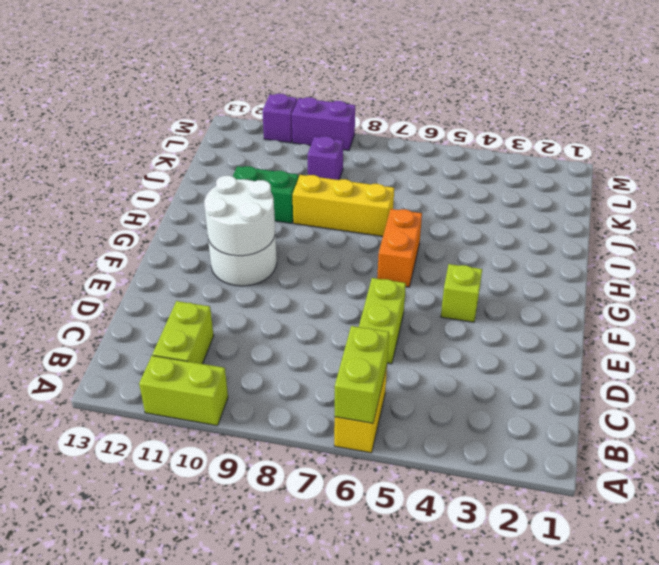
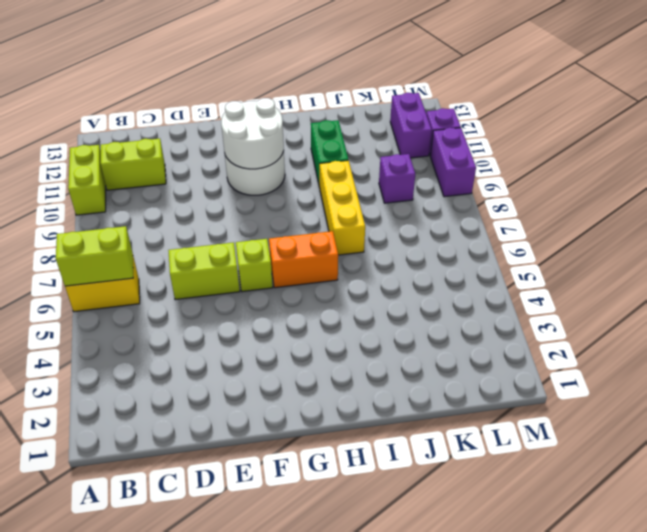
lime 1x1 brick [441,264,482,322] -> lime 1x1 brick moved to [236,239,273,292]
none -> purple 1x2 brick [390,93,432,158]

